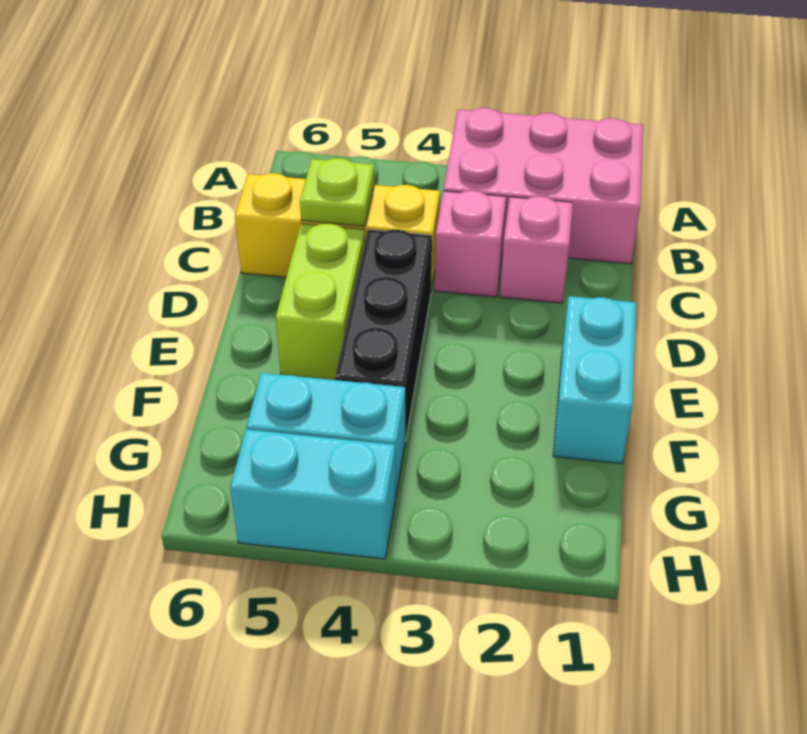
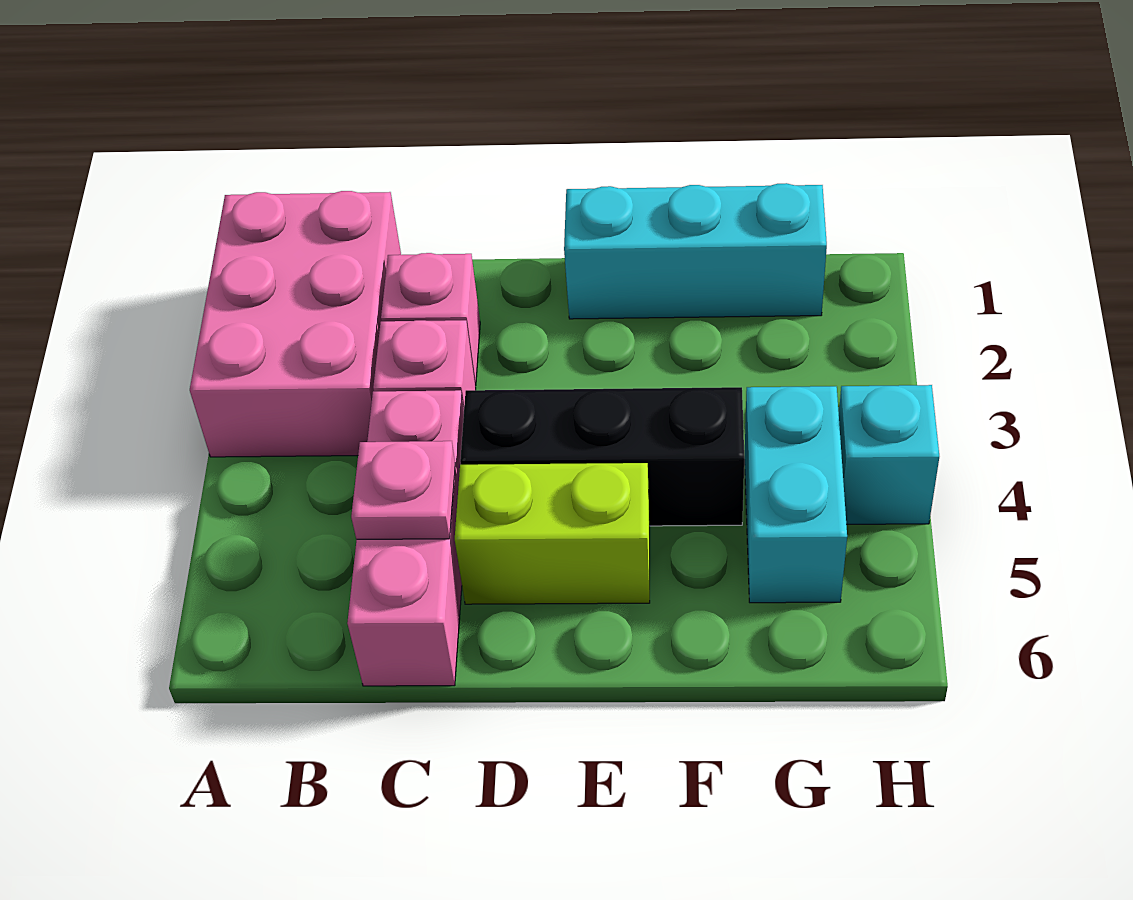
yellow 1x3 brick [235,173,440,290] -> pink 1x3 brick [347,390,464,686]
lime 1x1 plate [300,158,374,226] -> pink 1x1 plate [351,441,455,539]
cyan 1x2 brick [553,296,636,464] -> cyan 1x3 brick [564,183,827,319]
cyan 1x2 brick [230,429,395,559] -> cyan 1x1 brick [839,385,939,524]

